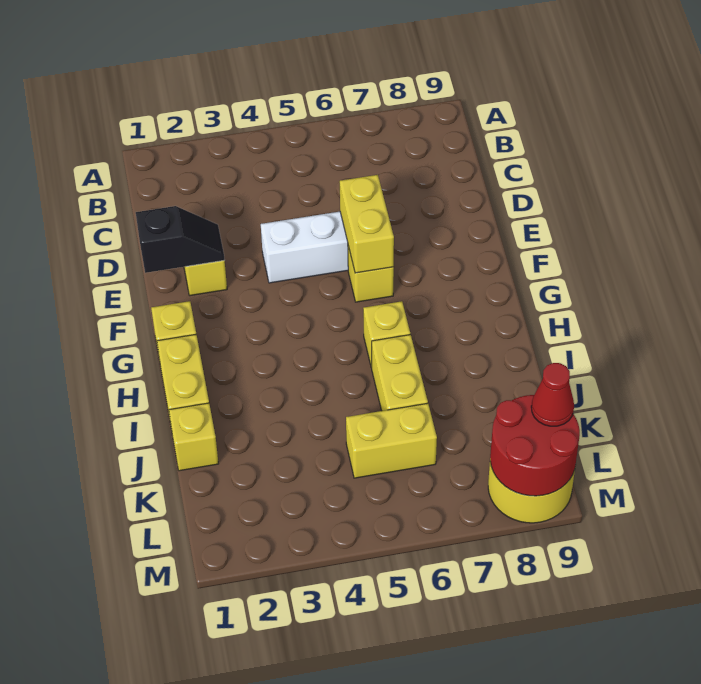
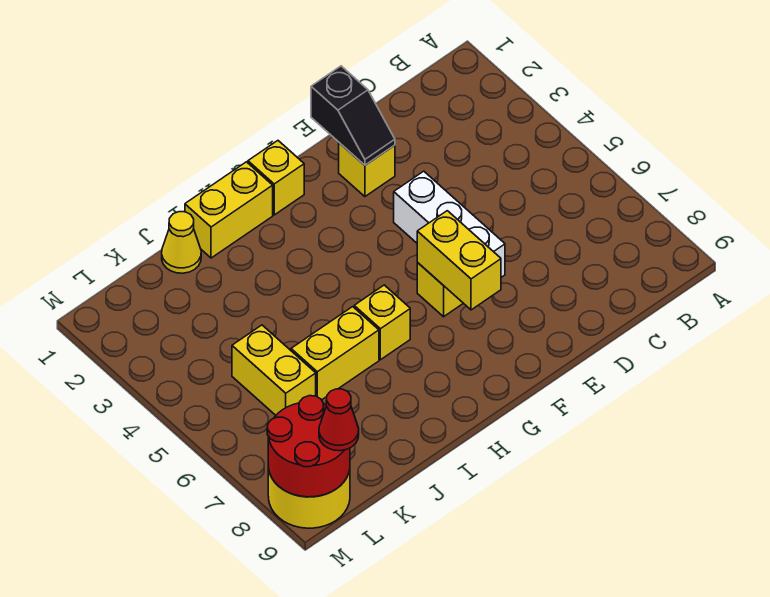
yellow 1x2 brick [340,175,394,273] -> yellow 1x2 brick turned to [417,211,501,310]
yellow 1x1 brick [169,403,219,471] -> yellow 1x1 cone [162,212,201,273]

